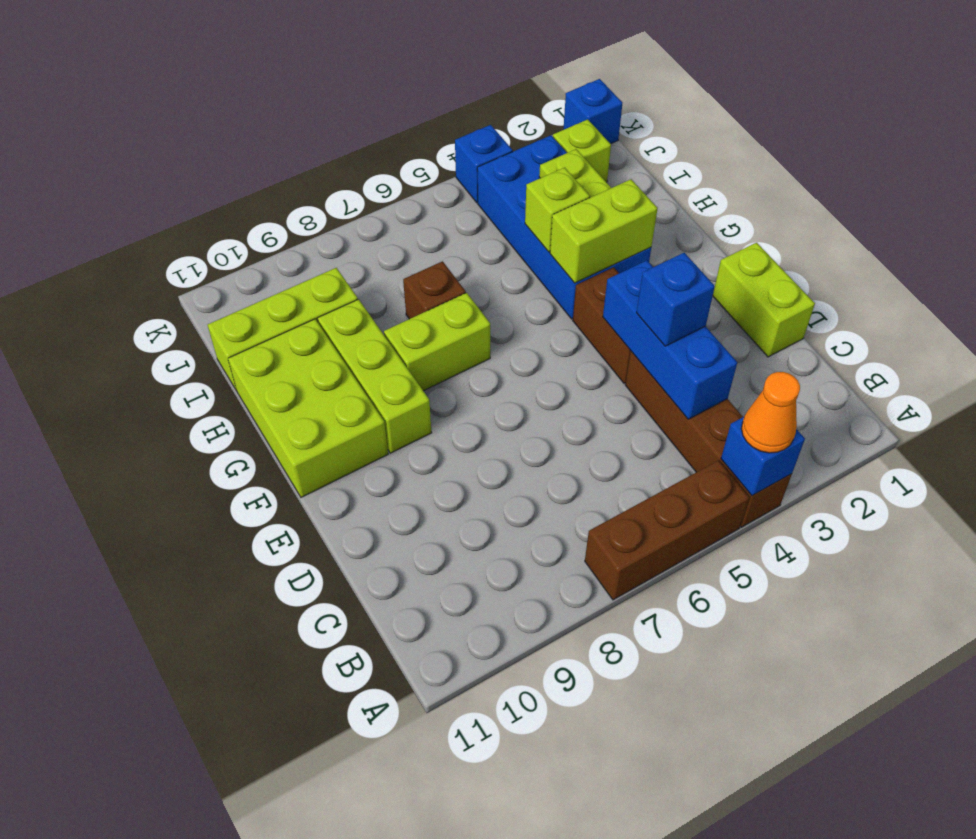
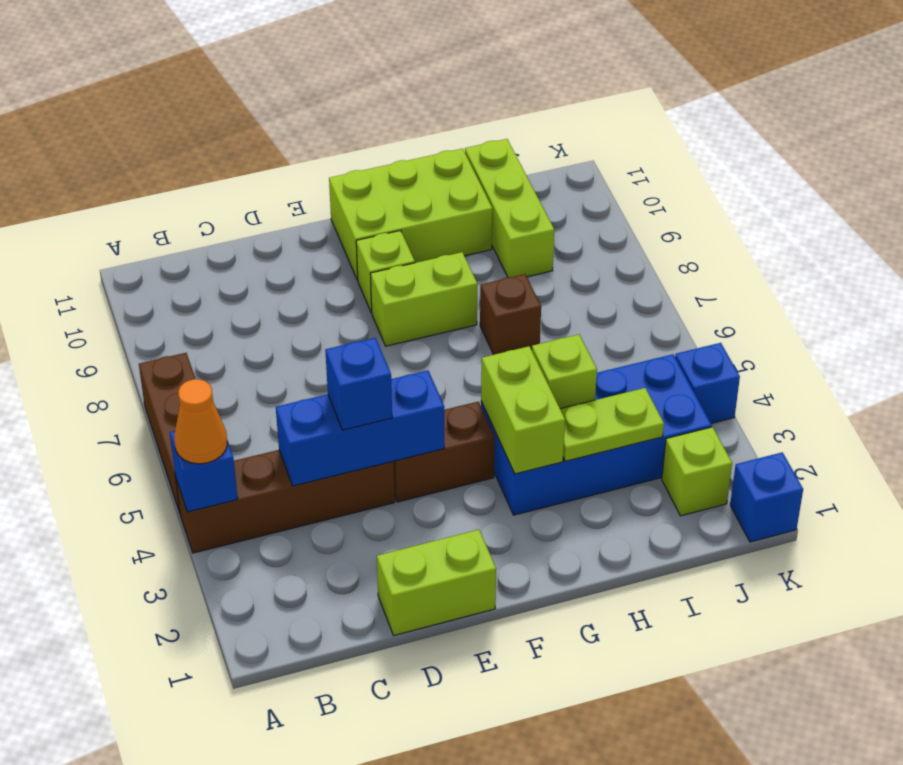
lime 1x3 brick [318,299,432,453] -> lime 1x1 brick [356,230,415,313]
lime 1x2 brick [384,293,490,391] -> lime 1x2 brick turned to [370,252,477,346]

